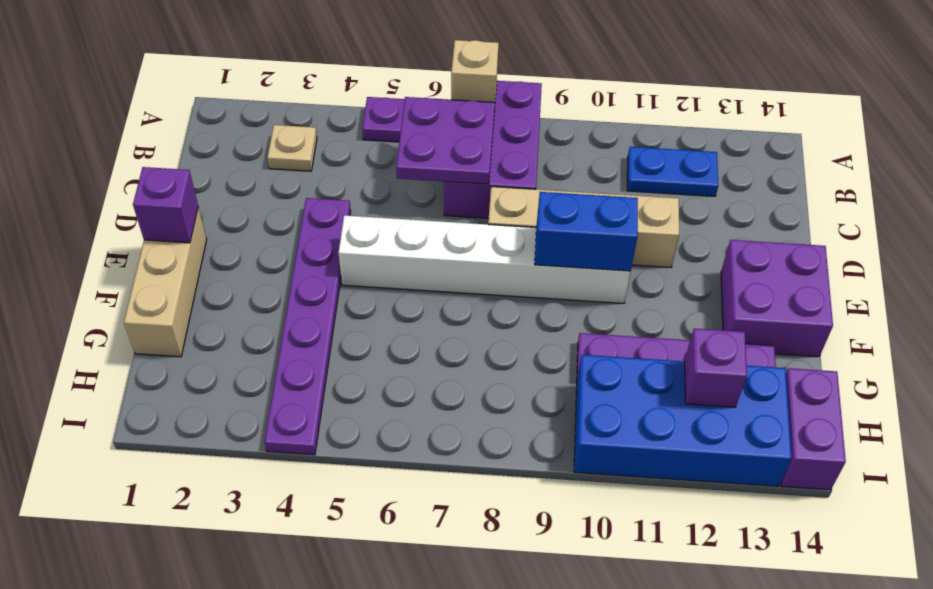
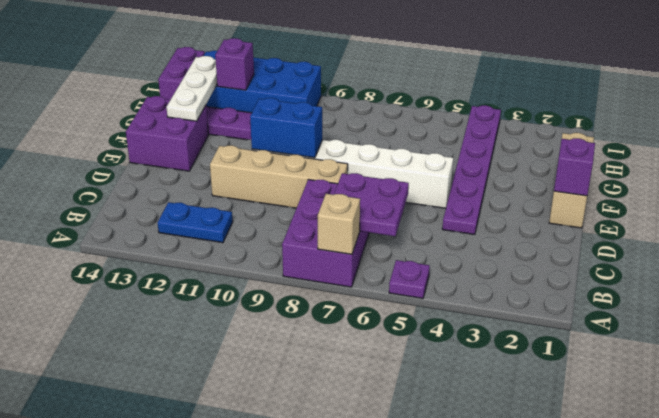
tan 1x1 plate [267,125,317,171] -> none
none -> white 1x3 plate [166,56,217,121]

